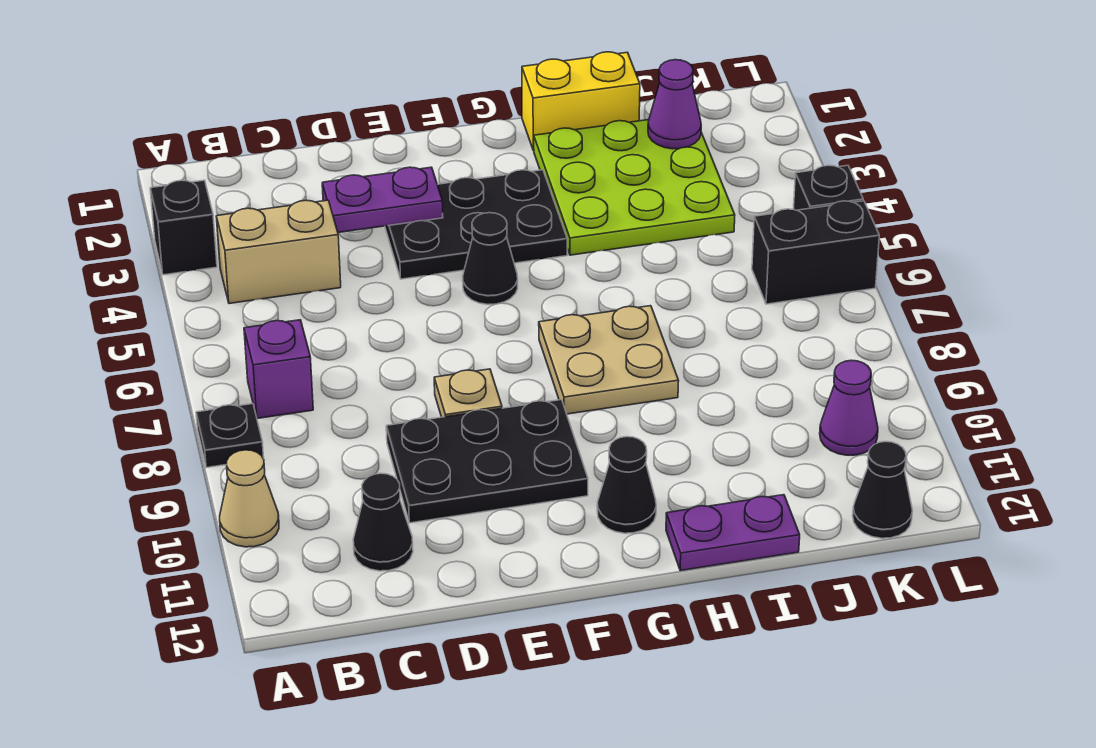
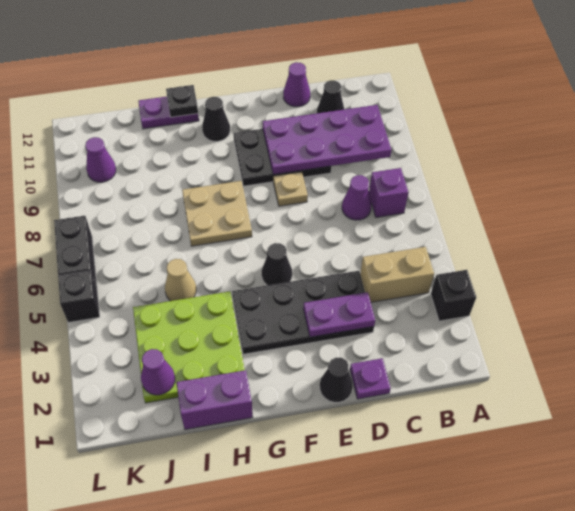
black 1x1 plate [196,404,264,468] -> black 1x1 plate moved to [166,85,198,117]
tan 1x1 cone [220,450,279,547] -> tan 1x1 cone moved to [165,259,196,301]
none -> purple 2x4 plate [263,105,392,175]
none -> purple 1x1 cone [342,175,372,220]
none -> purple 1x1 plate [350,358,391,399]
none -> purple 1x1 cone [283,62,310,107]
black 2x3 plate [385,170,567,279] -> black 2x4 plate [232,271,374,354]
yellow 1x2 brick [522,52,640,151] -> purple 1x2 brick [176,370,253,430]
black 1x2 brick [752,201,879,304] -> black 1x2 brick turned to [54,216,97,288]
black 1x1 cone [853,442,912,538] -> black 1x1 cone moved to [320,357,353,402]

